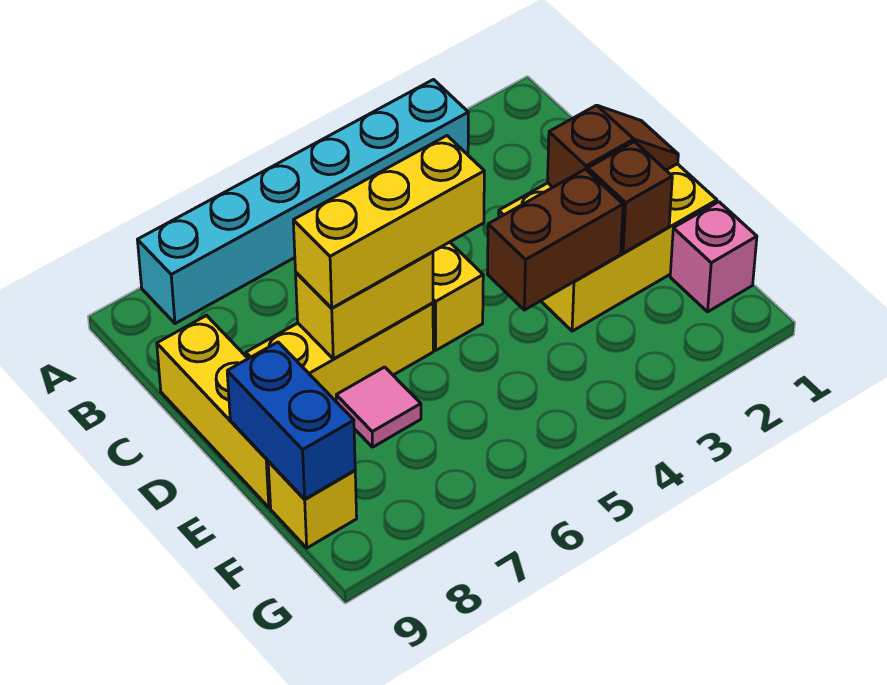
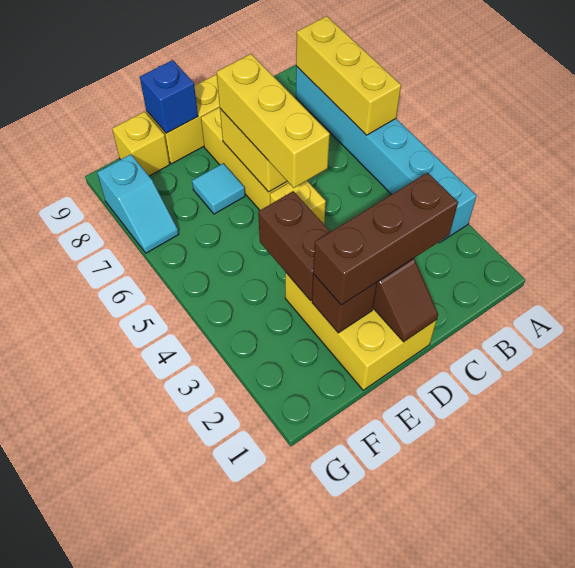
none -> yellow 1x3 brick [296,16,401,135]
none -> brown 1x3 brick [313,173,458,305]
pink 1x1 tile [336,367,421,447] -> cyan 1x1 tile [192,163,245,214]
blue 1x2 brick [227,342,355,499] -> blue 1x1 brick [140,60,198,133]
pink 1x1 brick [670,202,757,312] -> none
none -> cyan 1x2 slope [97,154,179,253]

